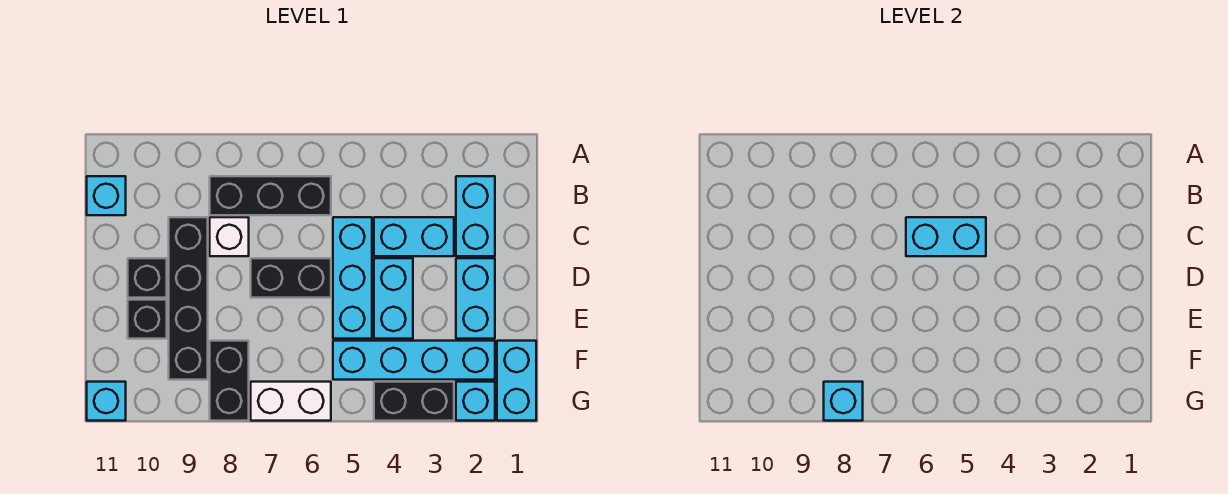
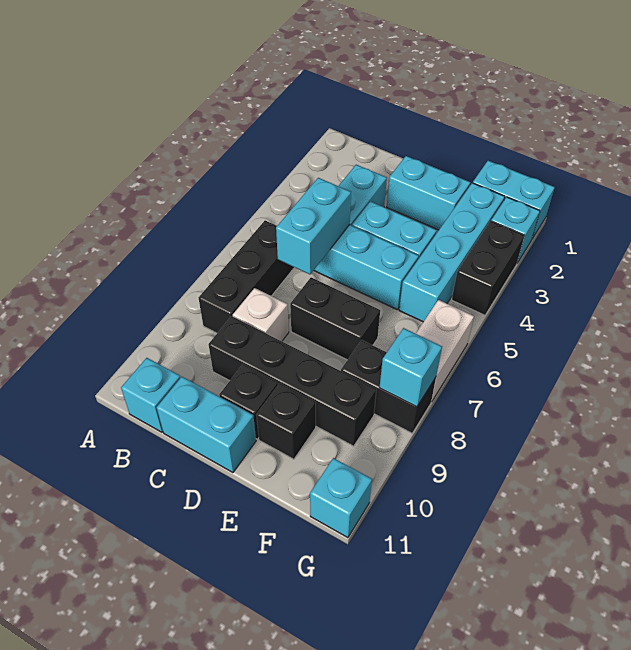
cyan 1x2 brick [456,176,495,256] -> cyan 1x2 brick moved to [157,377,256,473]
black 1x2 brick [251,258,331,298] -> black 1x2 brick turned to [290,277,380,360]

